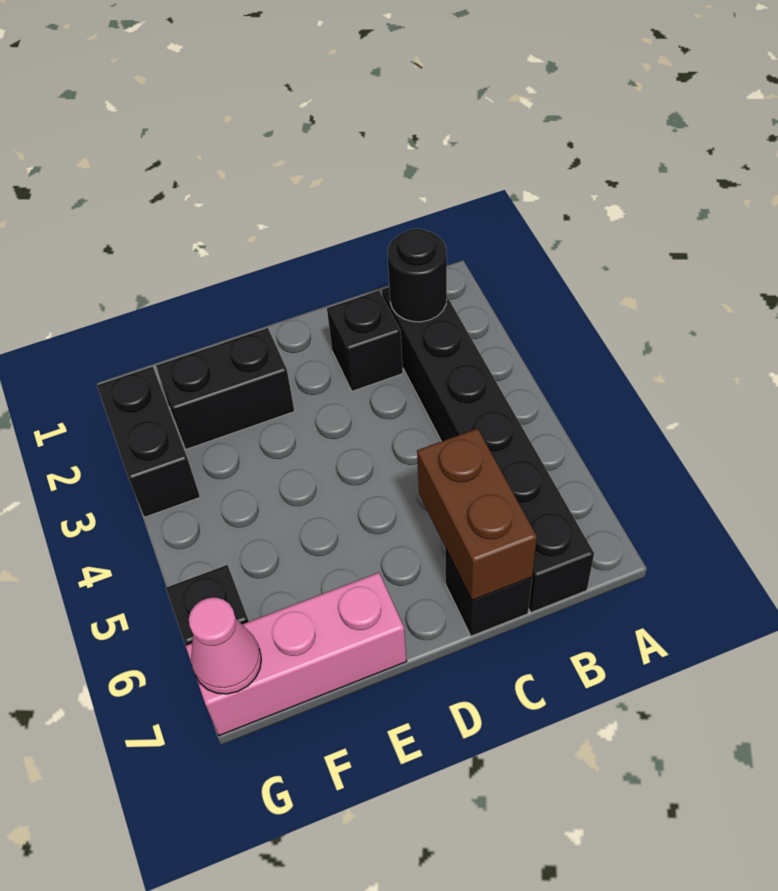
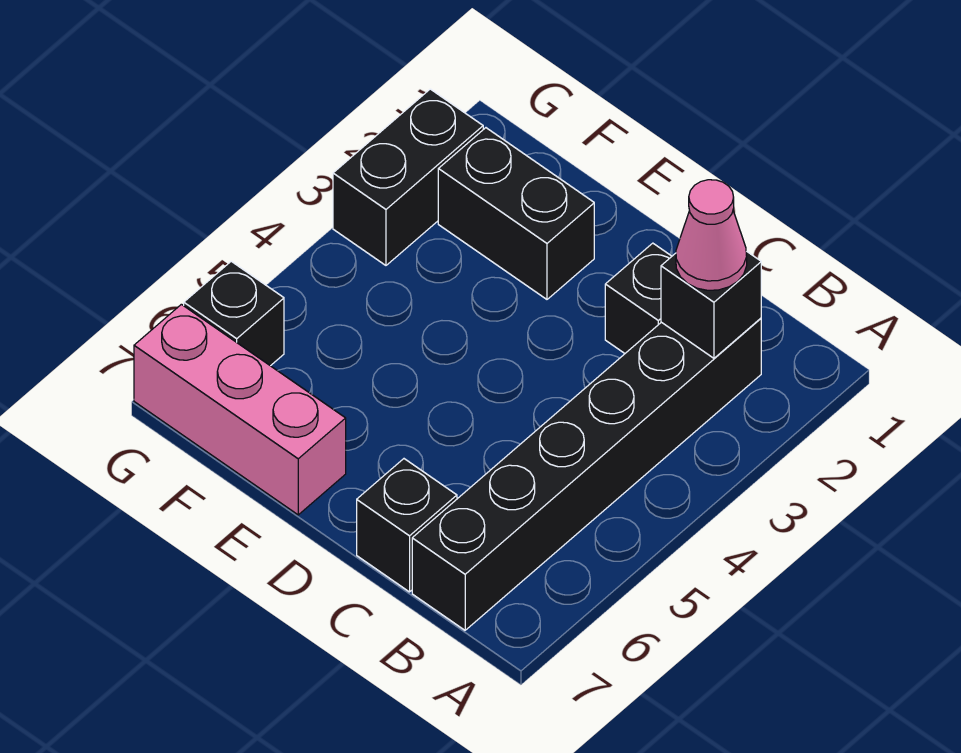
black 1x1 round brick [387,229,447,322] -> black 1x1 brick [661,251,761,358]
brown 1x2 brick [417,428,537,600] -> none
pink 1x1 cone [189,598,261,694] -> pink 1x1 cone moved to [676,180,747,290]

